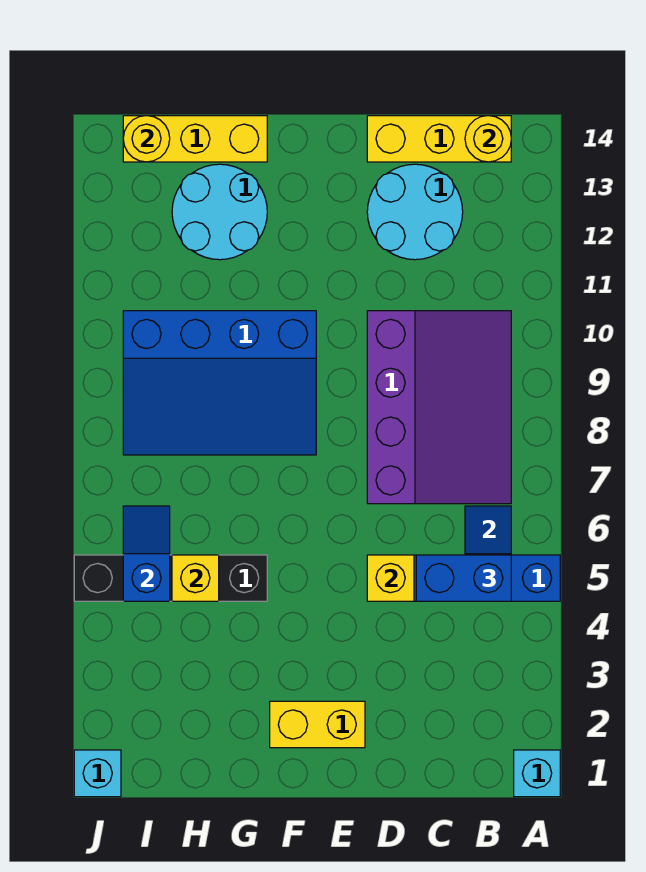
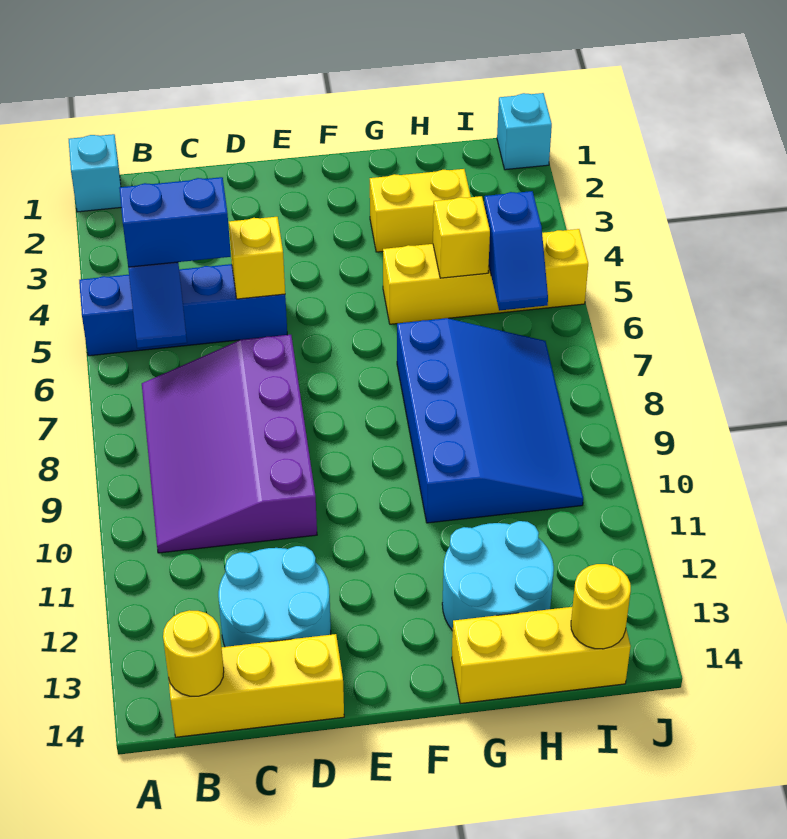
yellow 1x2 brick [270,701,365,748] -> yellow 1x2 brick moved to [370,169,471,252]
blue 3x4 slope [123,311,316,455] -> blue 3x4 slope turned to [397,318,583,523]
black 1x4 brick [74,555,267,601] -> yellow 1x4 brick [383,229,588,324]

